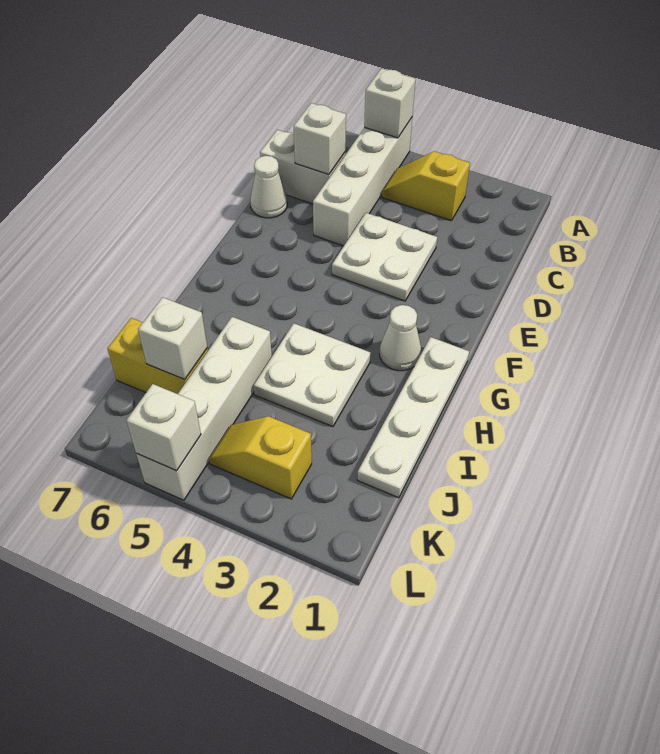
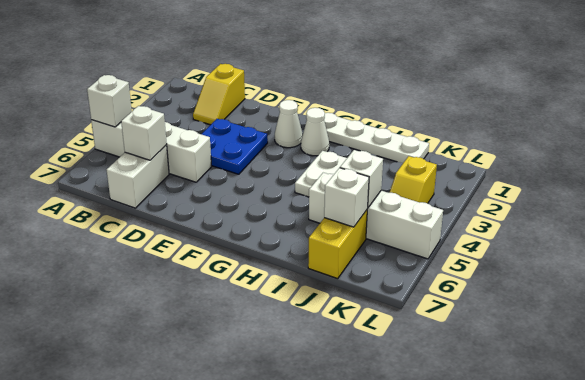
yellow 1x2 slope [382,151,470,221] -> yellow 1x2 slope moved to [193,64,245,125]
white 2x2 plate [332,213,437,301] -> blue 2x2 plate [201,119,268,174]
white 1x1 cone [250,156,287,218] -> white 1x1 cone moved to [275,100,303,148]
white 1x1 brick [126,384,201,471] -> white 1x1 brick moved to [340,150,383,207]

